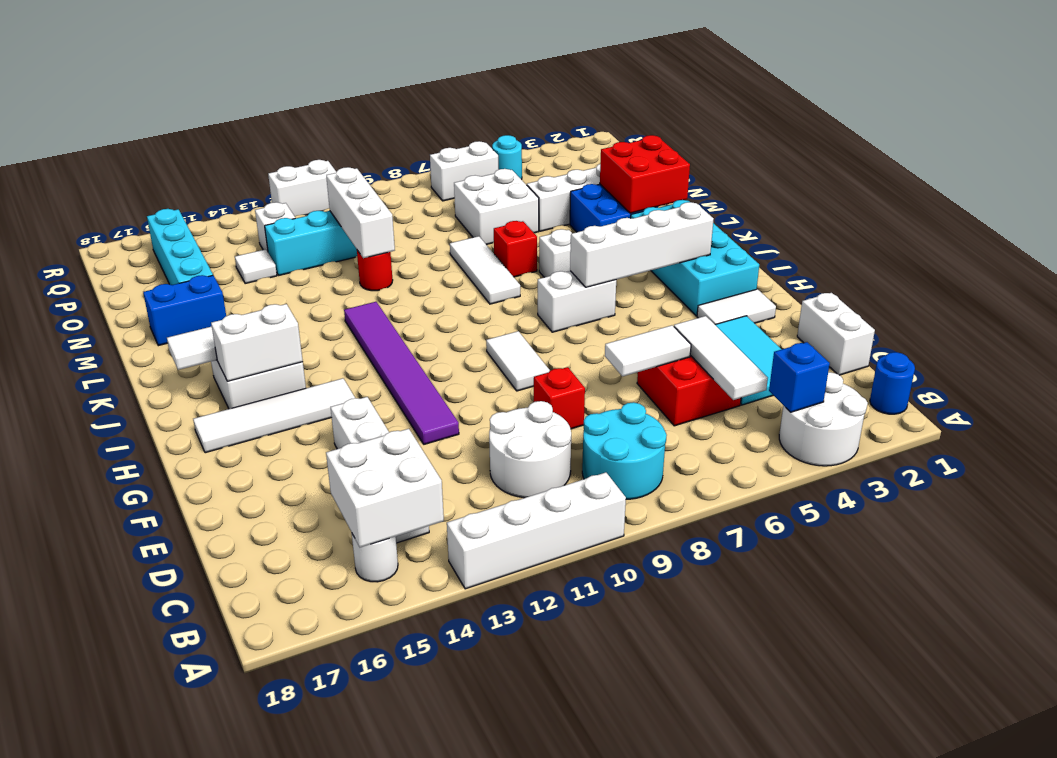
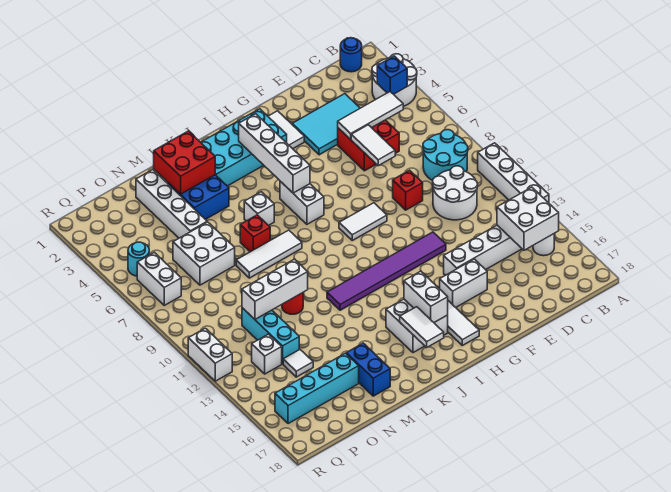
white 1x2 brick [797,293,875,375] -> white 1x2 brick moved to [440,259,487,307]

